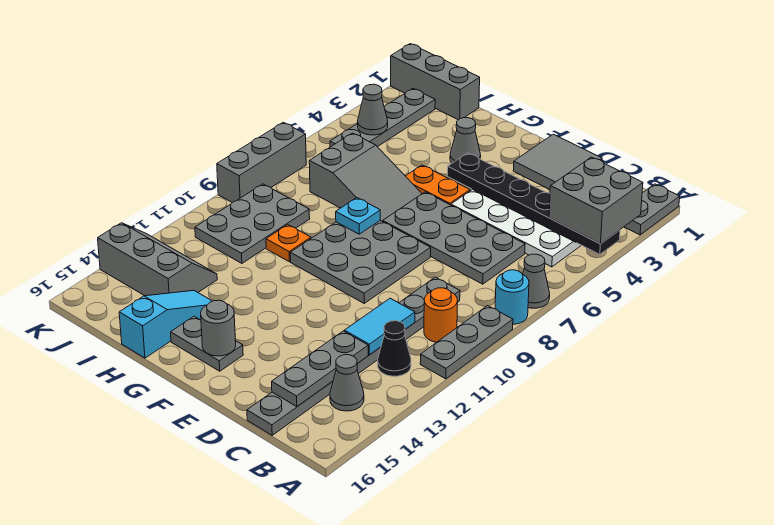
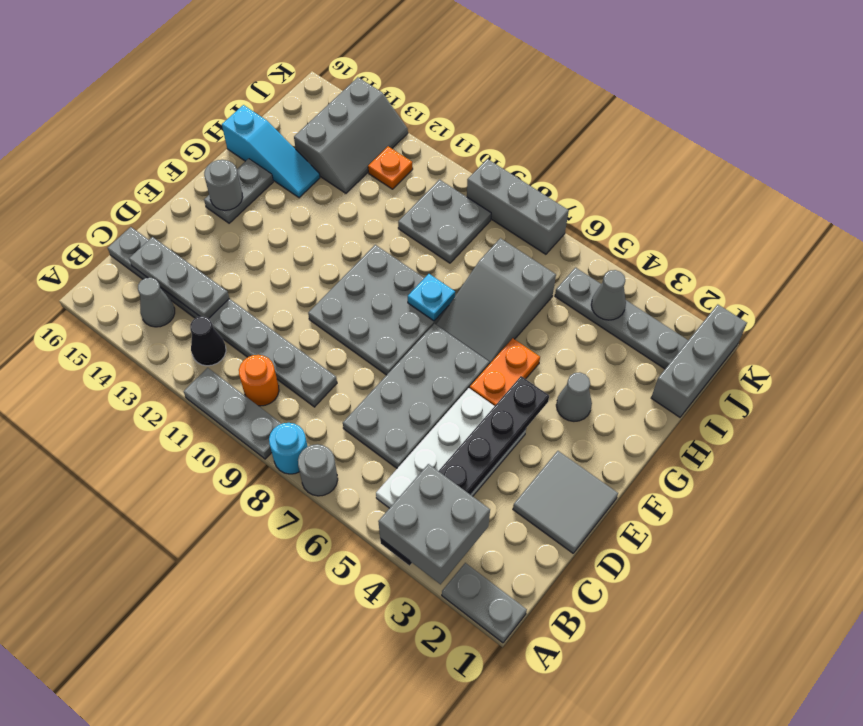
grey 1x1 cone [523,254,550,308] -> grey 1x1 round brick [298,444,338,496]
cyan 1x2 tile [344,298,415,355] -> none
orange 1x1 plate [266,225,311,262] -> orange 1x1 plate moved to [368,146,413,189]
grey 2x3 plate [195,184,310,263] -> grey 2x2 plate [398,180,491,263]

